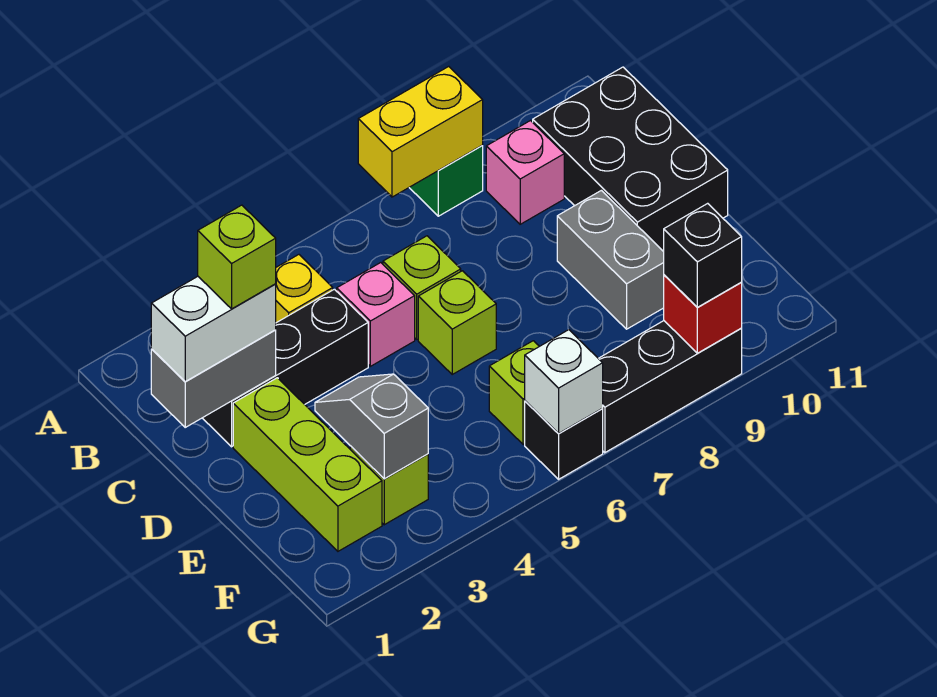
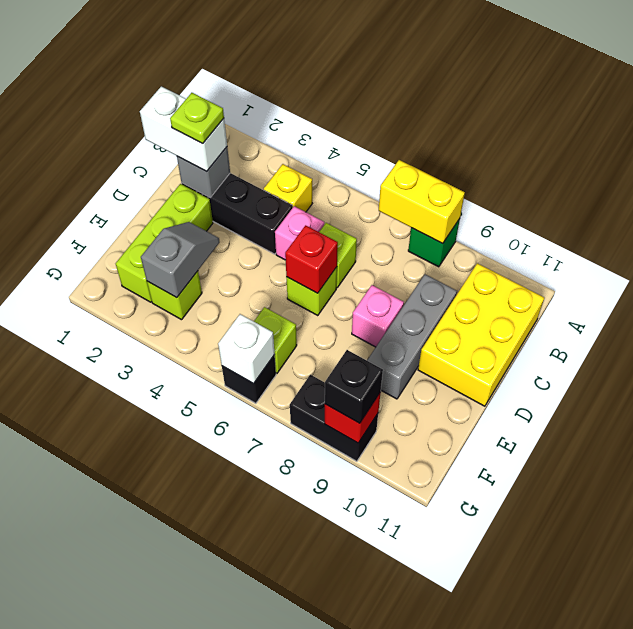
pink 1x1 brick [486,121,564,224] -> pink 1x1 brick moved to [352,285,404,347]
black 2x3 brick [533,67,728,252] -> yellow 2x3 brick [418,263,544,406]
grey 1x2 brick [151,330,276,427] -> grey 1x1 brick [177,147,230,197]
lime 1x1 brick [198,205,276,309] -> lime 1x1 plate [170,93,224,143]
none -> red 1x1 brick [285,225,338,293]
grey 1x2 brick [557,190,664,329] -> grey 1x3 brick [367,274,457,399]
black 1x3 brick [598,321,742,453] -> black 1x2 brick [290,375,378,461]

